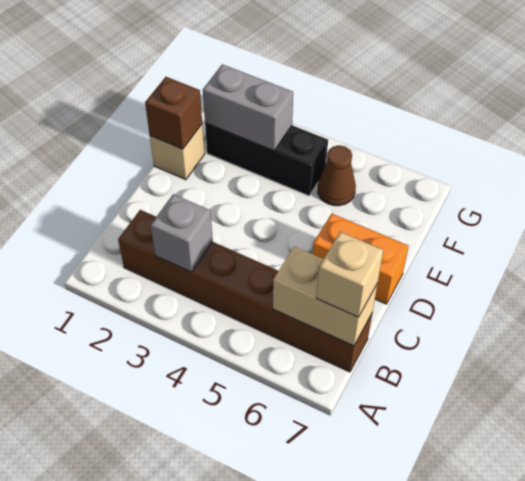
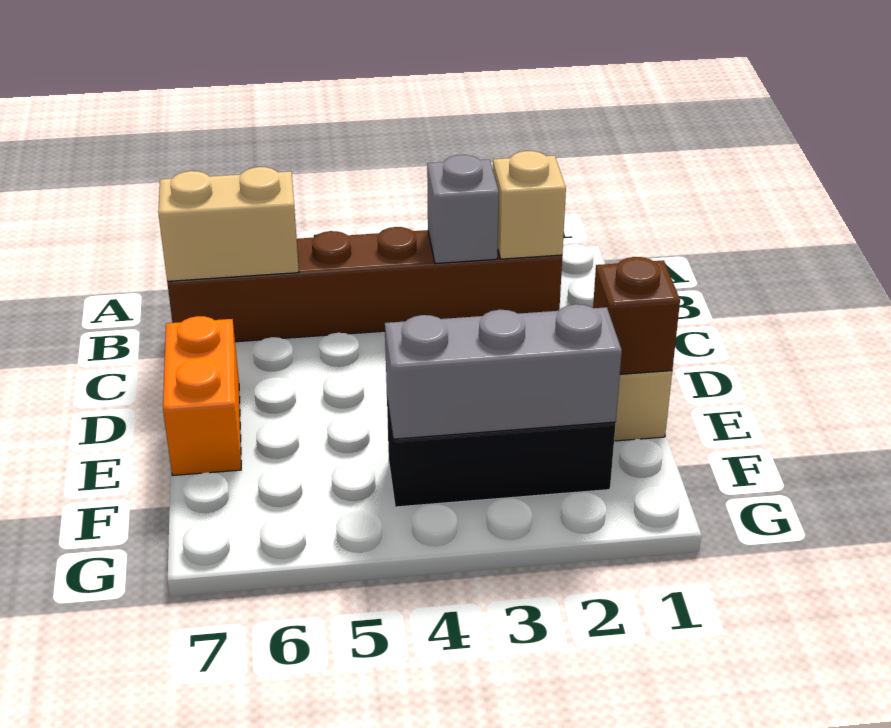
tan 1x1 brick [316,232,383,317] -> tan 1x1 brick moved to [493,151,566,259]
orange 1x2 brick [313,213,408,304] -> orange 1x2 brick turned to [163,316,241,476]
grey 1x2 brick [203,64,293,151] -> grey 1x3 brick [385,304,622,439]
brown 1x1 cone [318,145,356,206] -> none

